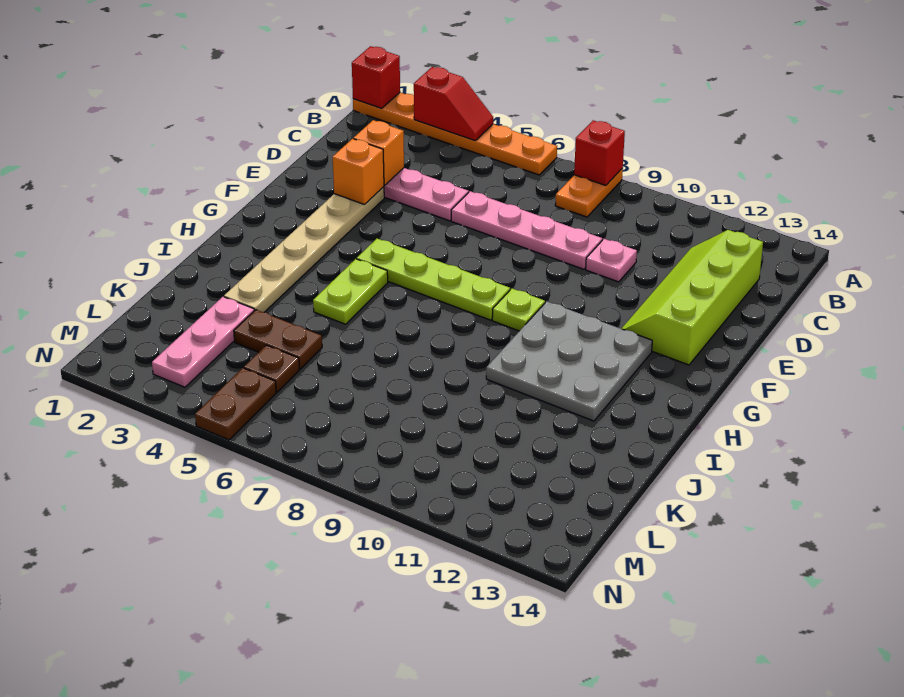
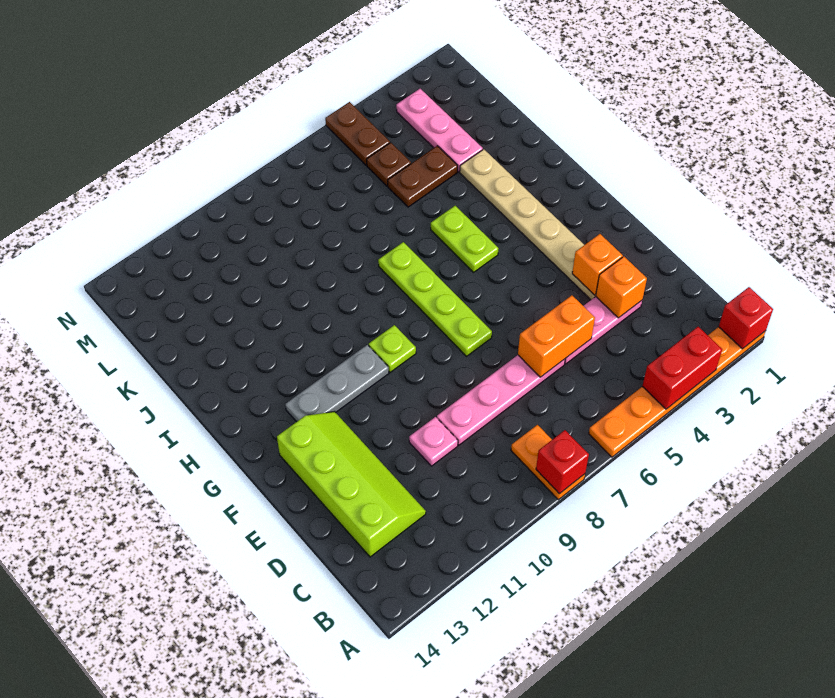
red 1x2 slope [414,67,493,141] -> red 1x2 brick [642,327,722,409]
none -> orange 1x2 brick [518,295,595,377]
lime 1x4 plate [357,239,510,320] -> lime 1x4 plate turned to [378,242,492,356]
grey 3x3 plate [486,301,652,421] -> grey 1x3 plate [285,345,389,422]

